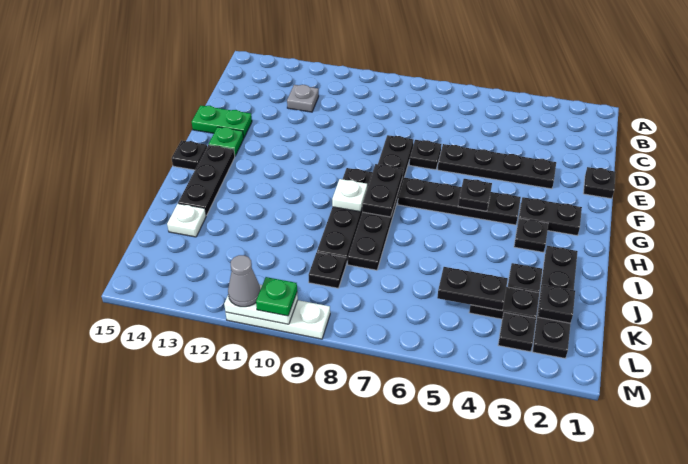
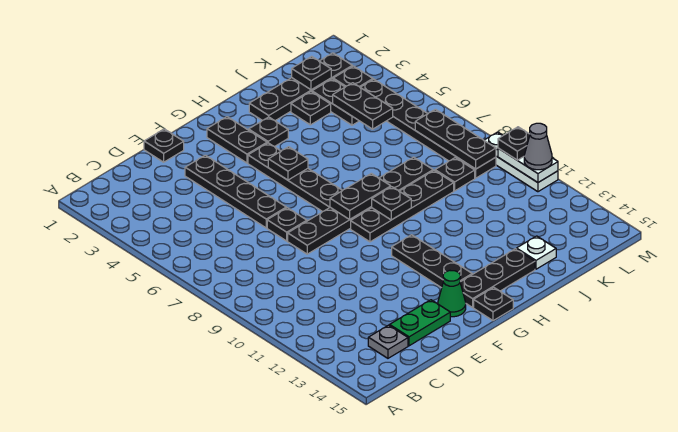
grey 1x1 plate [287,85,319,112] -> grey 1x1 plate moved to [368,325,408,358]
green 1x2 plate [192,106,252,138] -> green 1x2 plate turned to [390,300,450,346]
green 1x1 plate [209,127,244,156] -> green 1x1 cone [438,271,466,317]
none -> black 1x3 plate [392,235,472,288]
white 1x1 plate [332,179,367,212] -> black 1x1 plate [371,187,411,220]
none -> black 1x6 plate [360,79,496,178]
none -> black 1x3 plate [415,109,496,169]
green 1x1 plate [256,277,297,316] -> black 1x1 plate [498,127,530,160]

